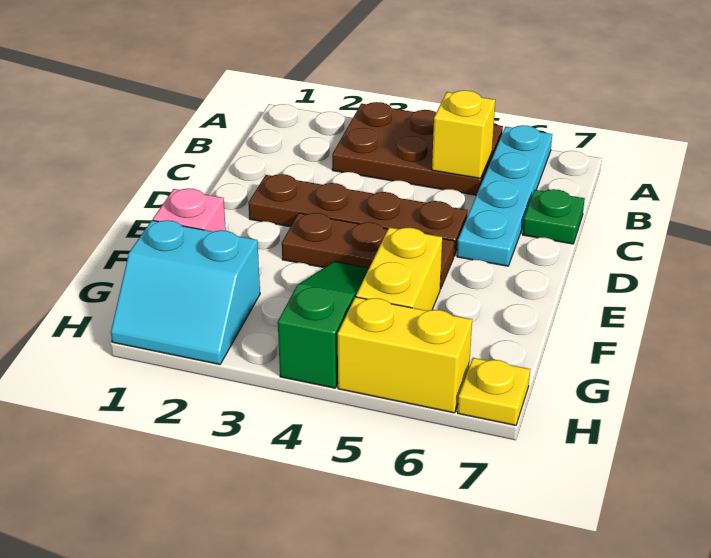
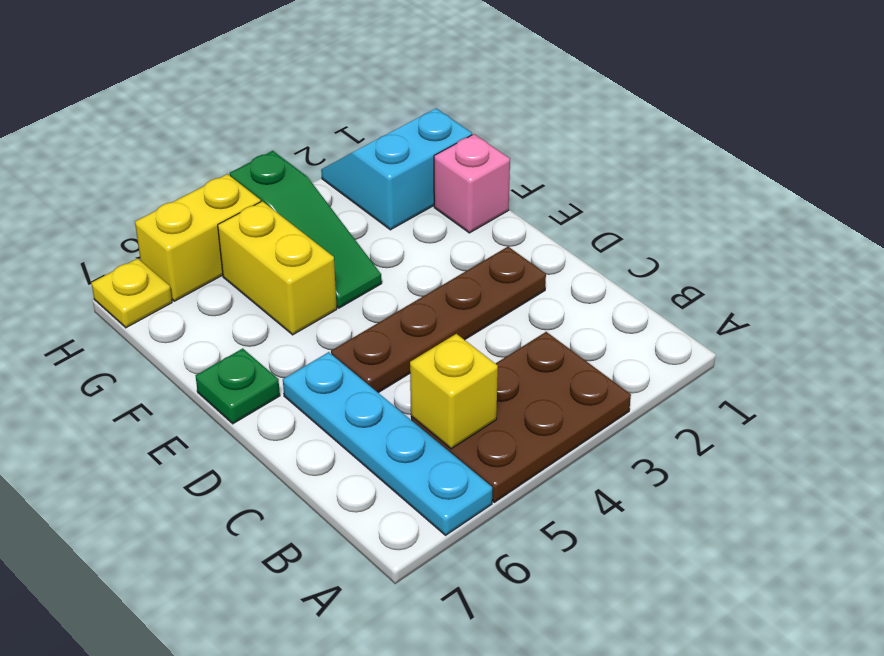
green 1x1 plate [523,189,585,244] -> green 1x1 plate moved to [196,348,280,424]
brown 1x3 plate [282,213,455,289] -> none

